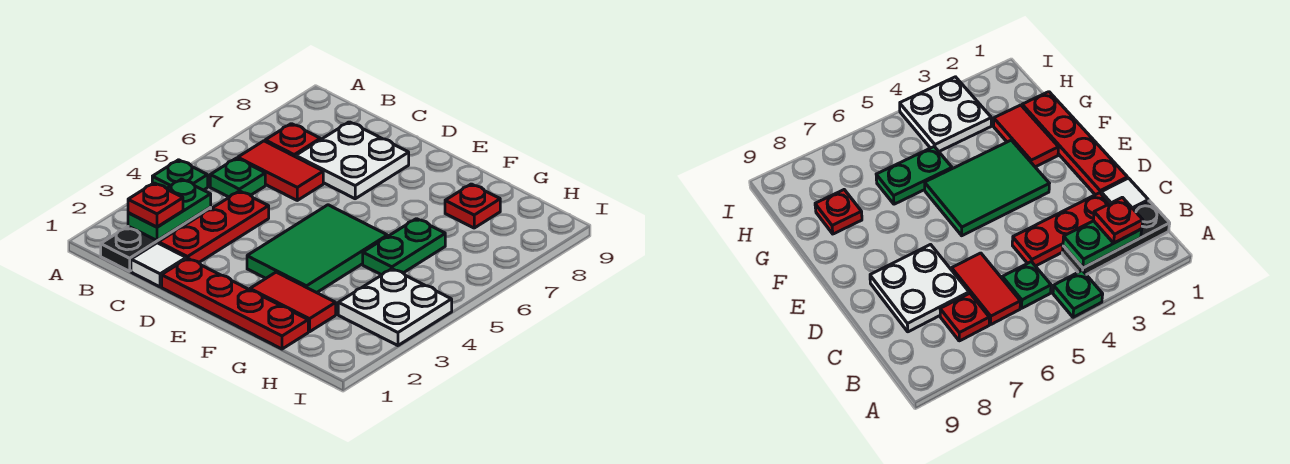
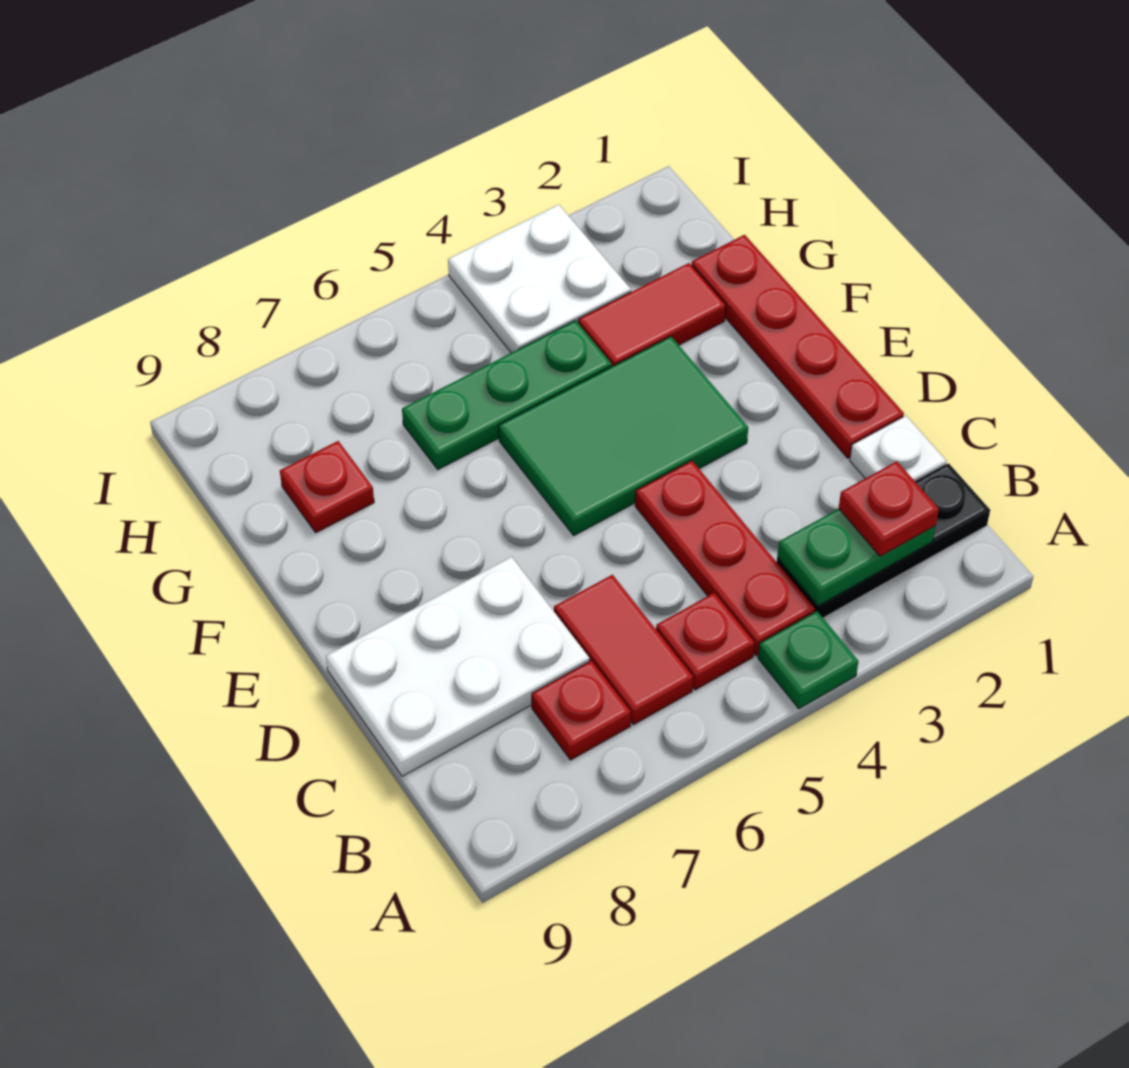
green 1x1 plate [210,158,265,197] -> red 1x1 plate [656,593,754,690]
white 1x1 tile [131,243,186,287] -> white 1x1 plate [850,416,947,482]
red 1x3 plate [159,191,269,262] -> red 1x3 plate turned to [635,461,815,656]
white 2x2 plate [296,122,409,199] -> white 2x3 plate [326,557,589,776]
red 1x2 tile [250,272,336,332] -> red 1x2 tile turned to [578,263,726,366]
green 1x2 plate [363,219,445,275] -> green 1x3 plate [402,320,612,470]

